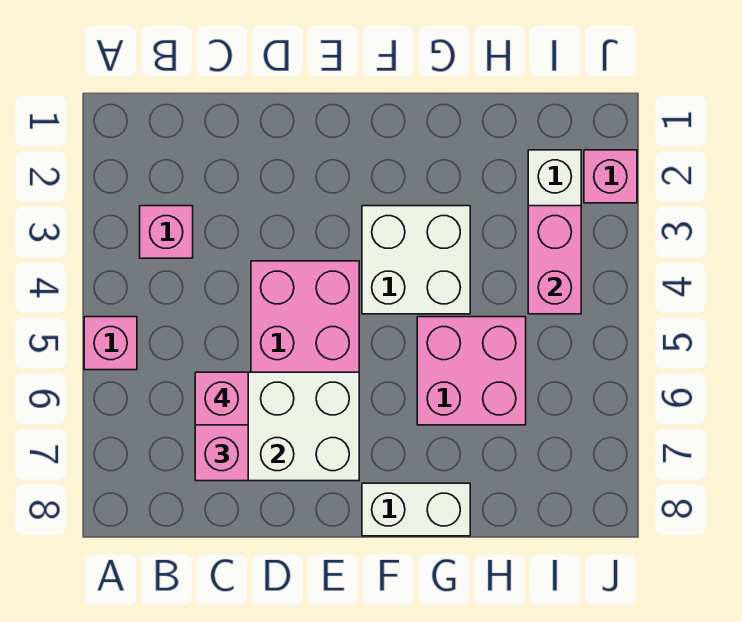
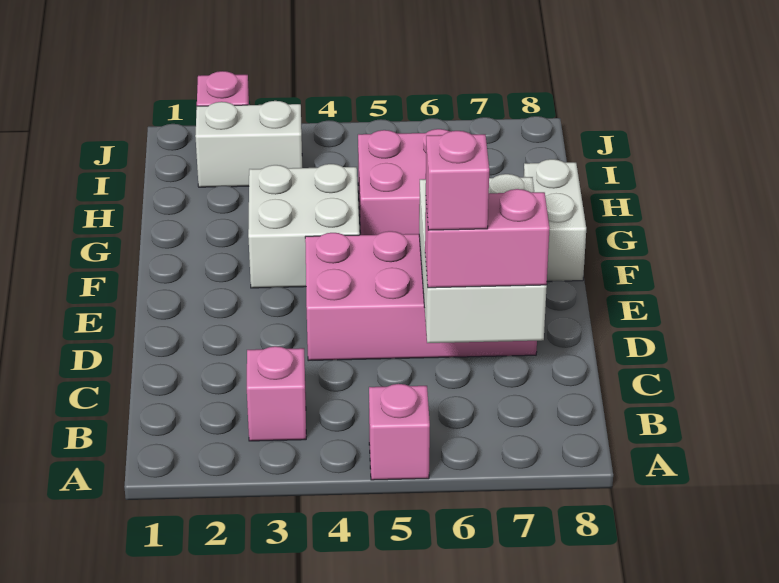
pink 1x2 brick [528,206,581,314] -> none

